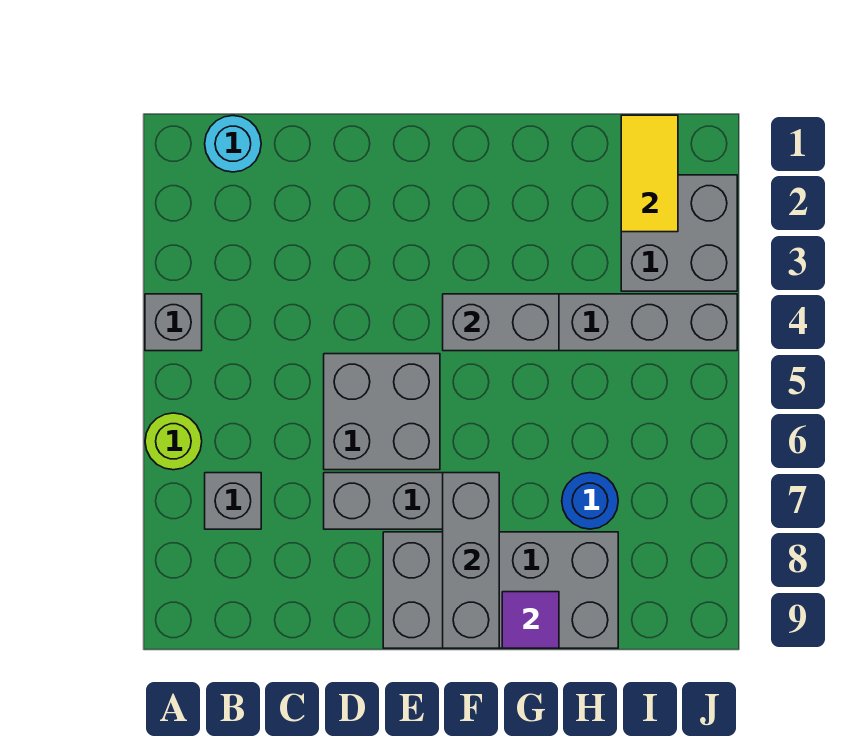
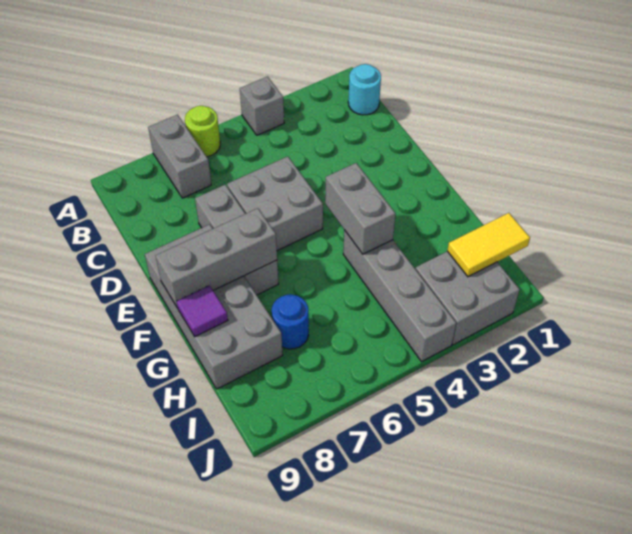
grey 1x1 brick [205,473,261,529] -> grey 1x2 brick [148,115,212,198]

